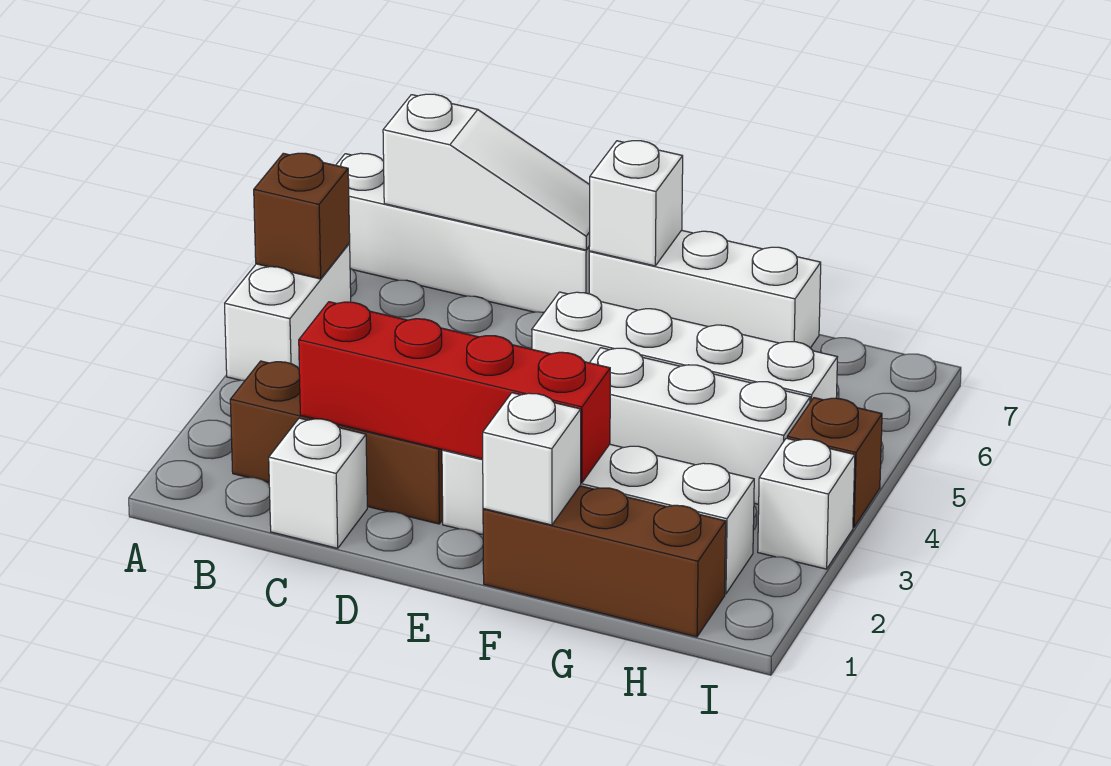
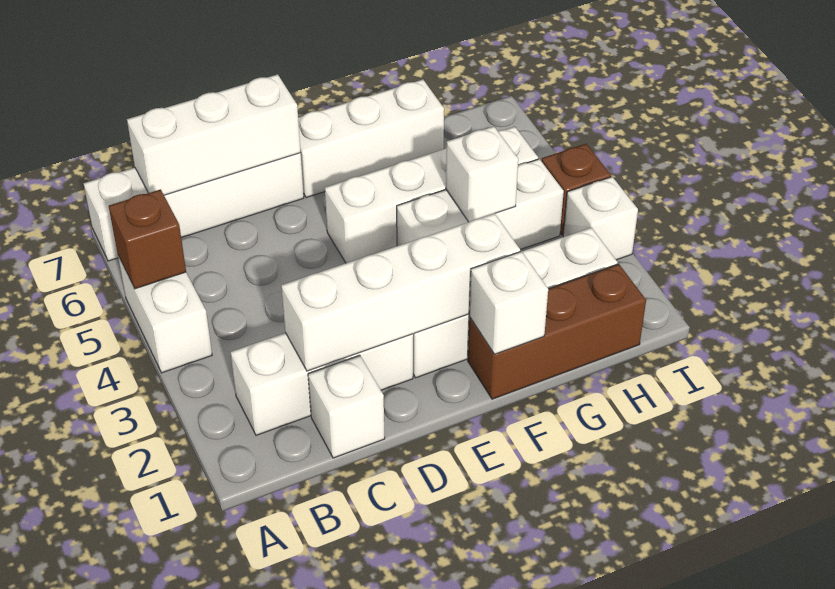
brown 1x3 brick [230,361,443,524] -> white 1x3 brick [231,333,413,435]
white 1x3 slope [383,94,590,250] -> white 1x3 brick [127,74,301,195]
red 1x4 brick [299,302,610,483] -> white 1x4 brick [281,213,520,371]
white 1x1 brick [589,141,683,266] -> white 1x1 brick moved to [446,126,518,222]

